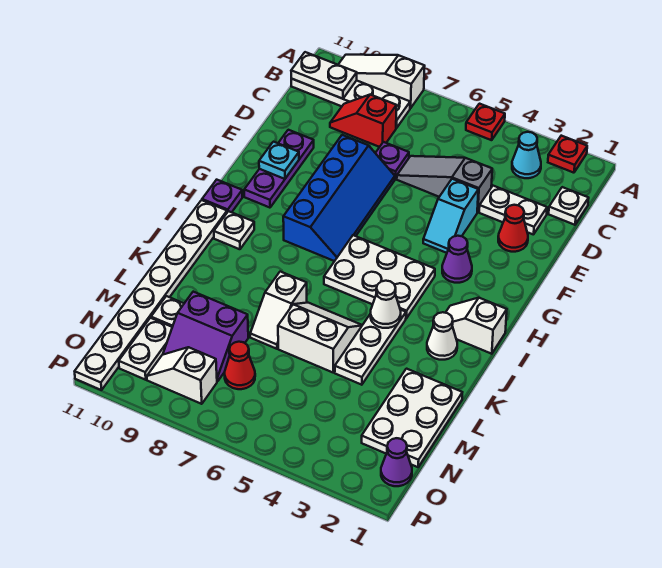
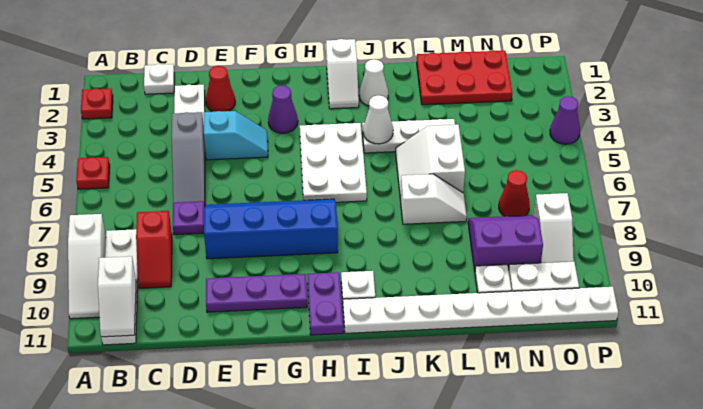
cyan 1x1 cone [512,132,541,178] -> none
white 1x2 plate [291,52,357,99] -> white 1x2 slope [98,256,136,337]
cyan 1x1 plate [259,142,299,179] -> none
purple 1x1 plate [202,180,242,212] -> purple 1x2 plate [307,272,343,335]
white 2x3 plate [362,369,462,467] -> red 2x3 plate [417,50,512,105]
purple 2x2 slope [163,292,248,381] -> purple 2x2 slope turned to [468,215,543,270]
purple 1x1 cone [381,438,412,486] -> purple 1x1 cone moved to [550,96,580,144]

